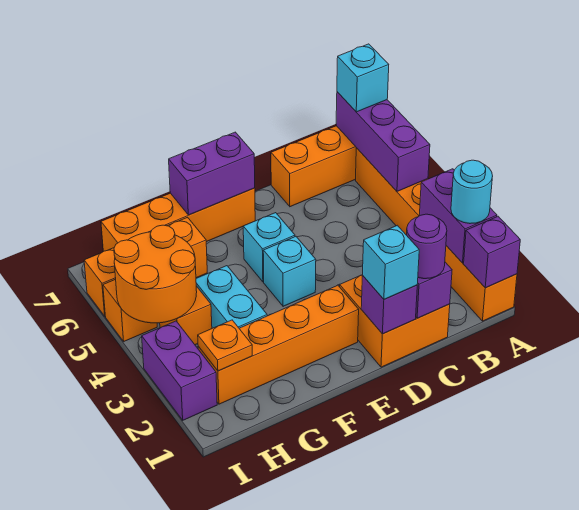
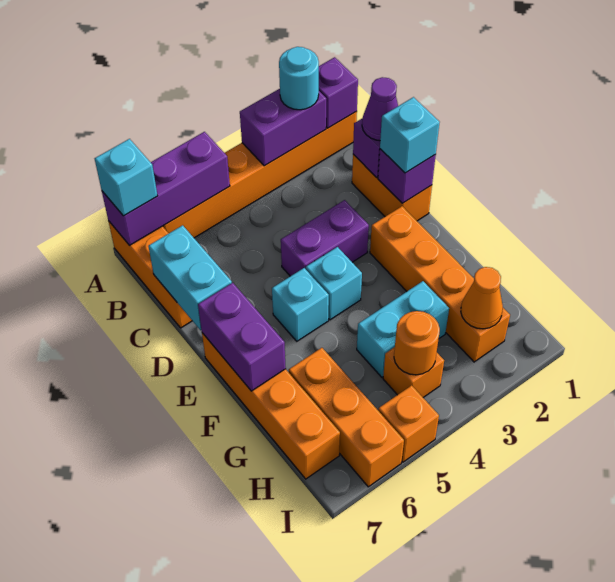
orange 2x2 brick [340,275,450,367] -> orange 1x2 brick [352,154,432,221]
purple 1x1 round brick [407,214,447,279] -> purple 1x1 cone [362,77,398,141]
none -> cyan 1x2 brick [148,225,232,330]
orange 1x1 plate [198,320,252,371] -> orange 1x1 cone [461,267,503,329]
orange 2x2 round brick [114,225,197,323] -> orange 1x1 round brick [394,311,440,375]
purple 1x2 brick [142,321,217,420] -> purple 1x2 brick moved to [281,200,369,276]

